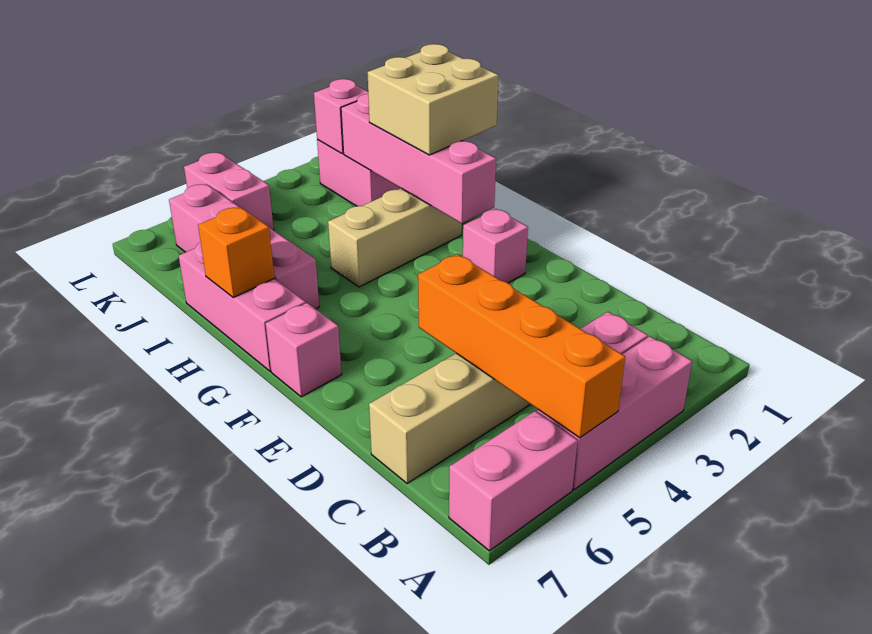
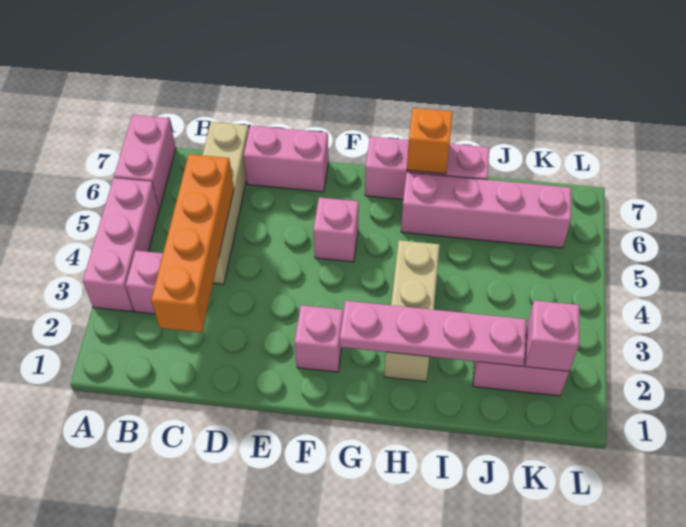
orange 1x4 brick [418,254,625,438] -> orange 1x4 brick turned to [151,154,234,332]
pink 1x1 brick [266,303,342,397] -> pink 1x1 brick moved to [313,197,359,262]
pink 1x4 brick [341,94,496,223] -> pink 1x4 plate [340,301,526,366]
tan 2x2 brick [367,44,498,155] -> none
pink 1x2 brick [184,153,274,230] -> pink 1x2 brick moved to [244,126,329,192]

